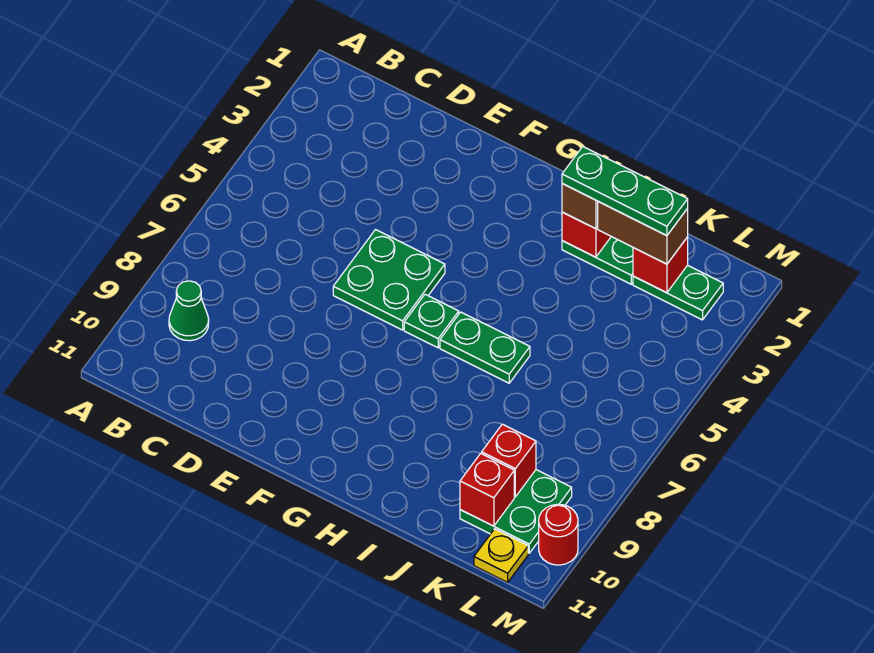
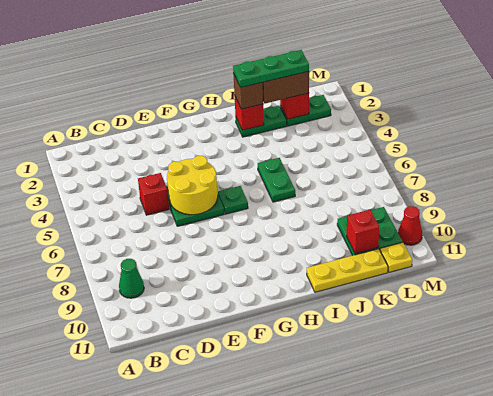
none -> yellow 2x2 round brick [167,156,218,215]
green 1x2 plate [440,312,530,383] -> green 1x2 plate turned to [258,158,295,202]
none -> yellow 1x3 plate [307,249,388,292]
red 1x1 brick [482,424,536,497] -> red 1x1 brick moved to [138,173,169,215]
red 1x1 round brick [539,504,578,565] -> red 1x1 cone [398,206,422,245]

